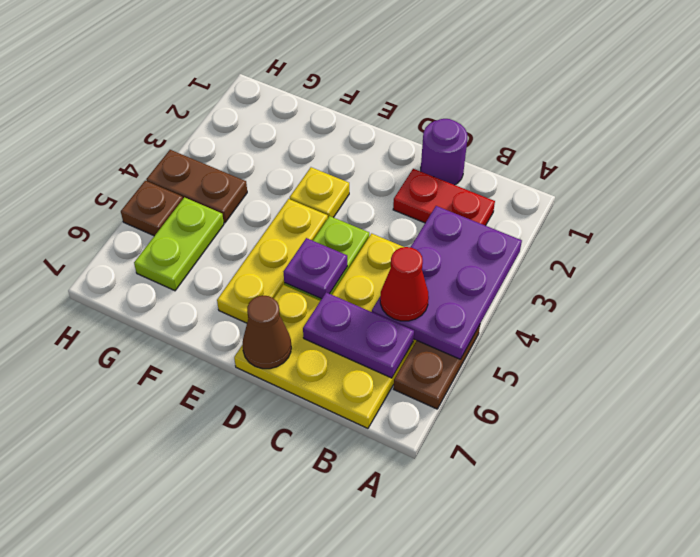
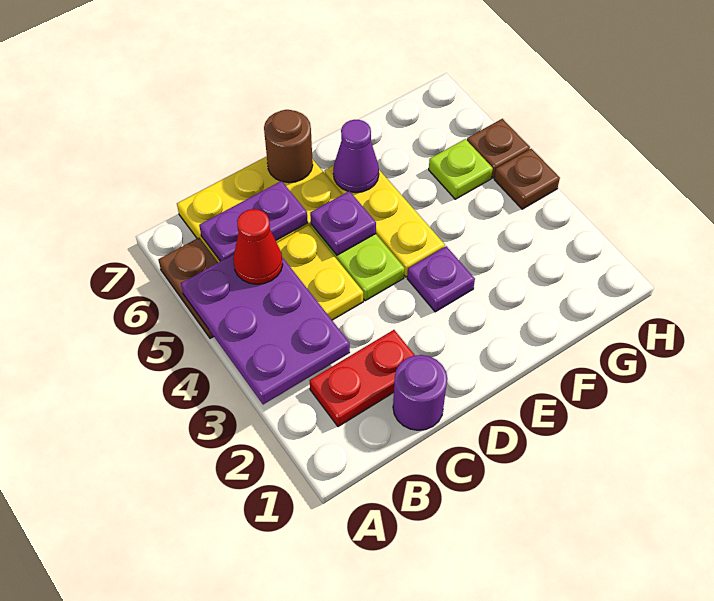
brown 1x1 cone [242,296,291,369] -> brown 1x1 round brick [264,110,313,183]
yellow 1x1 plate [290,167,349,217] -> purple 1x1 plate [407,246,475,312]
none -> purple 1x1 cone [333,120,379,193]
brown 1x2 plate [146,150,247,223] -> brown 1x1 plate [494,149,560,209]
lime 1x2 plate [134,197,224,291] -> lime 1x1 plate [429,139,493,199]

